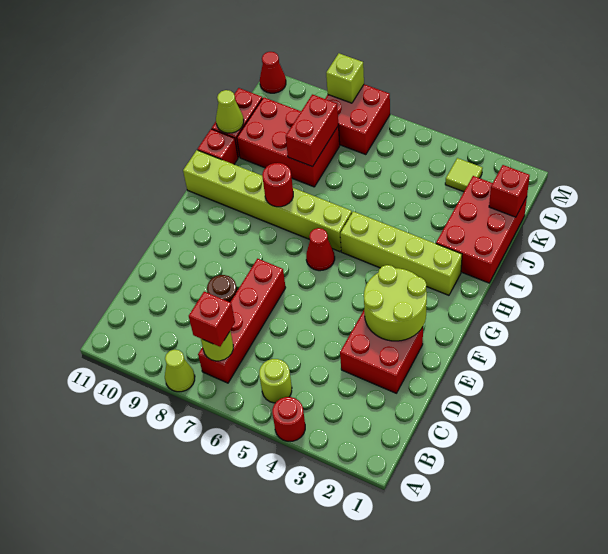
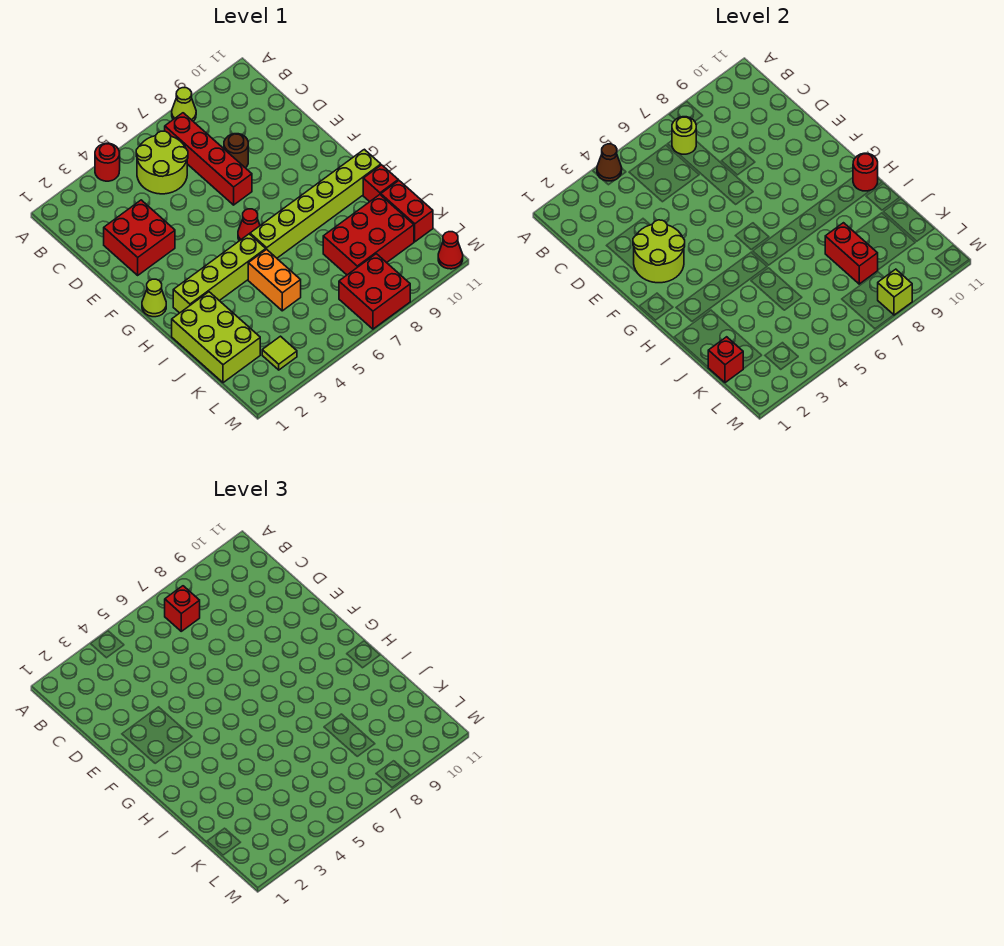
none -> brown 1x1 cone [597,144,622,181]
lime 1x1 round brick [259,359,292,403] -> lime 2x2 round brick [136,131,188,194]
red 1x1 round brick [262,163,293,207] -> red 1x1 round brick moved to [853,153,878,191]
red 2x3 brick [436,176,527,283] -> lime 2x3 brick [172,292,260,383]
none -> orange 1x2 brick [248,249,301,311]
lime 1x1 cone [216,90,244,133] -> lime 1x1 cone moved to [142,279,166,317]

